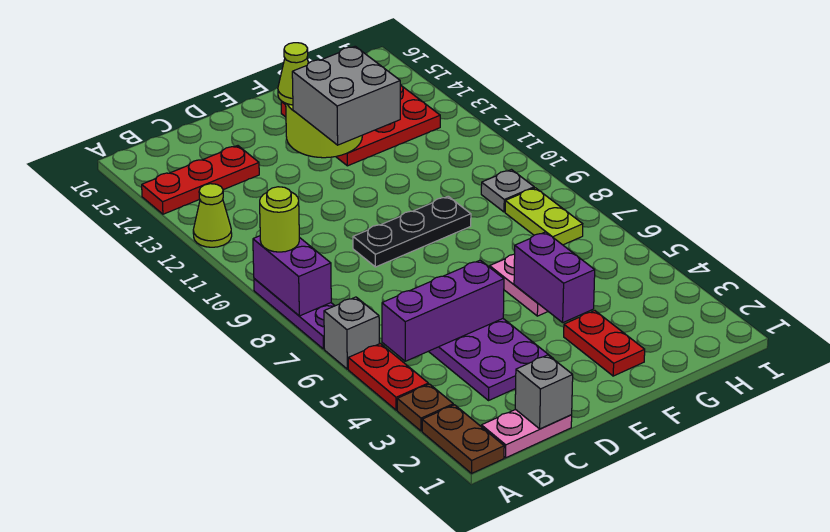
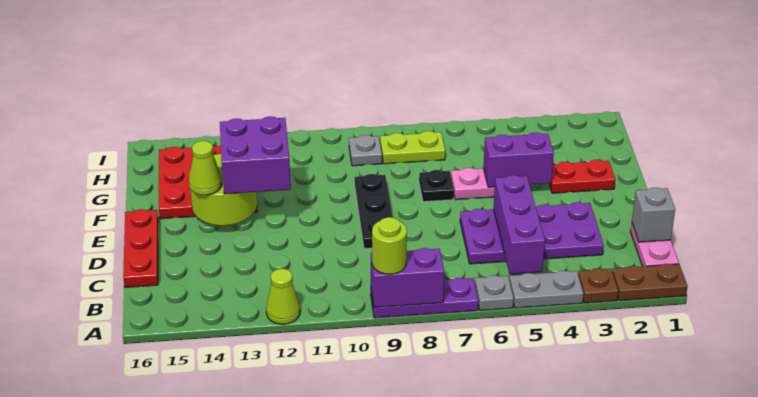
red 1x2 plate [348,344,428,410] -> grey 1x2 plate [509,271,584,308]
grey 1x1 brick [324,297,379,369] -> grey 1x1 plate [475,275,514,310]
red 1x3 plate [142,146,259,214] -> red 1x3 plate moved to [123,209,158,287]
grey 2x2 brick [292,46,400,145] -> purple 2x2 brick [220,116,291,194]
none -> black 1x1 plate [419,170,454,202]

